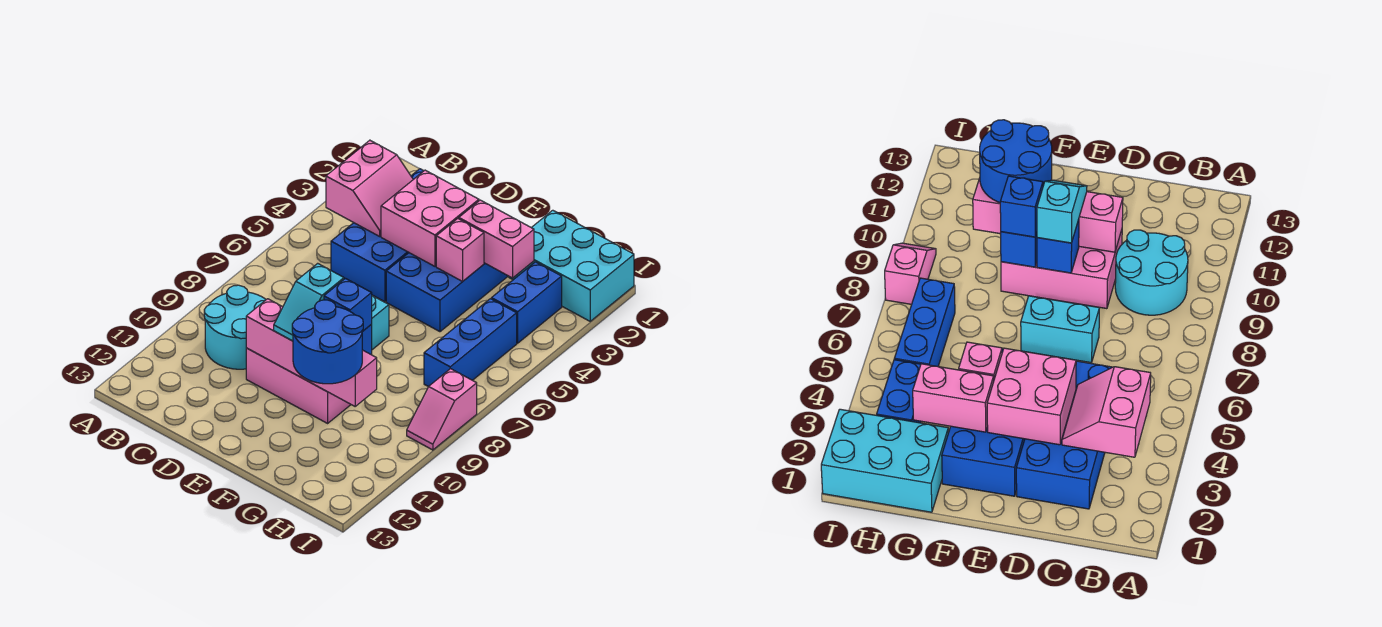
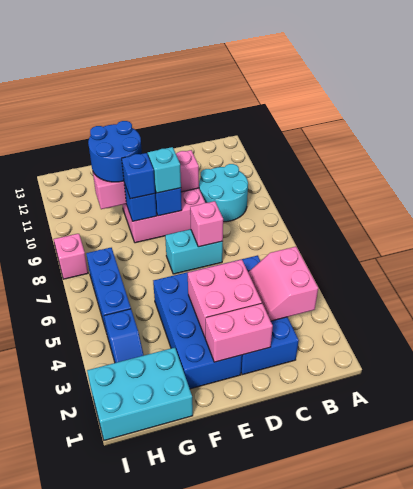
pink 1x2 brick [459,200,534,278] -> pink 1x2 brick moved to [205,303,273,362]
pink 1x1 brick [436,219,484,281] -> pink 1x1 brick moved to [190,201,223,247]
blue 1x2 brick [491,262,562,343] -> blue 1x2 slope [104,309,144,363]

